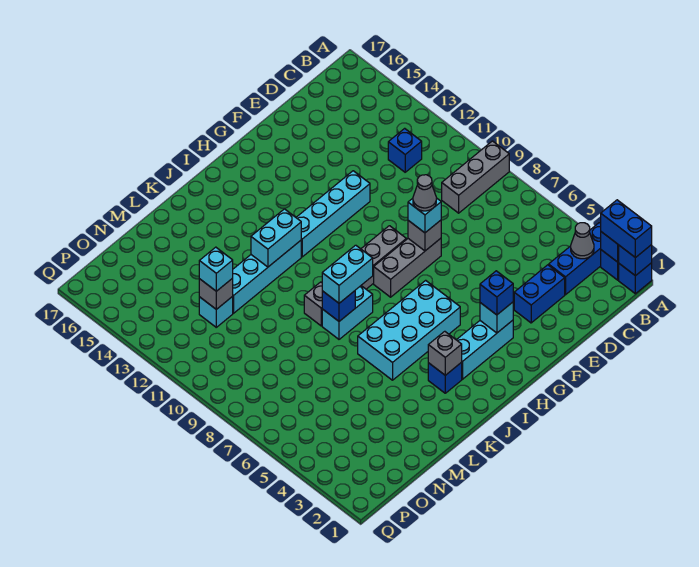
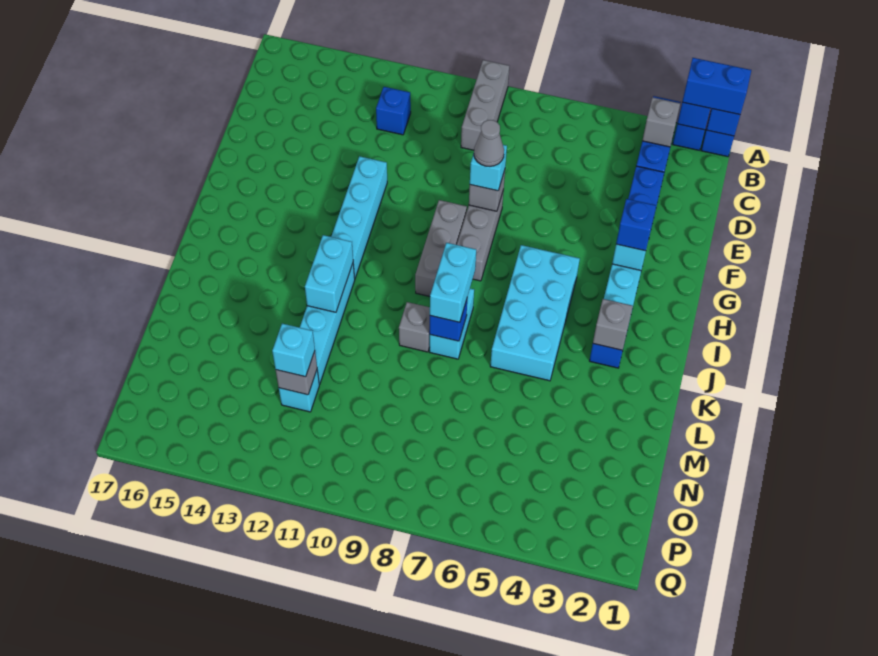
grey 1x1 cone [571,223,594,259] -> grey 1x1 brick [642,97,680,147]

